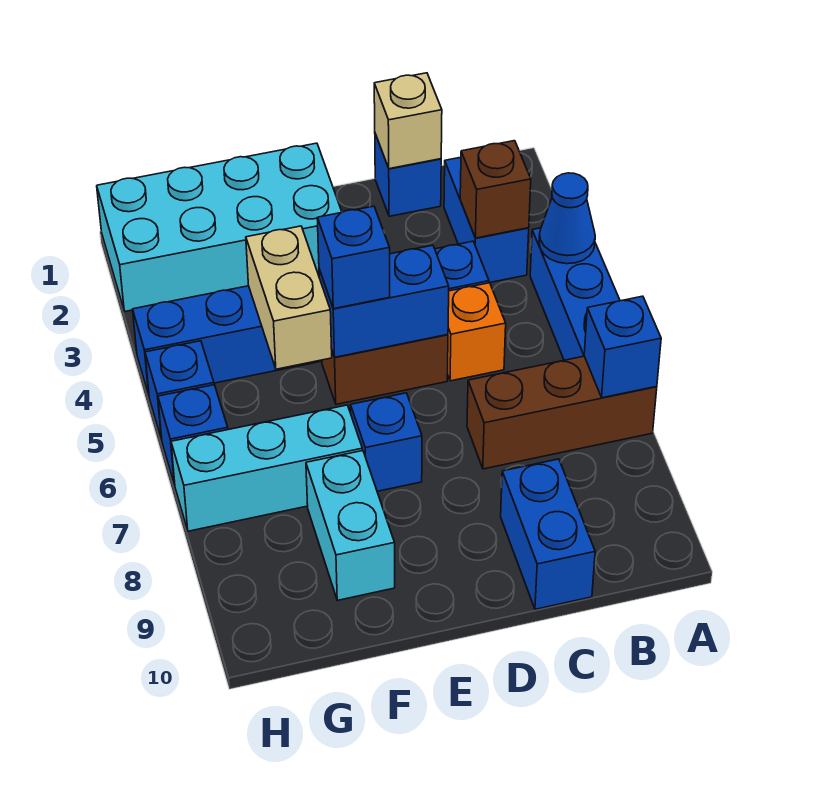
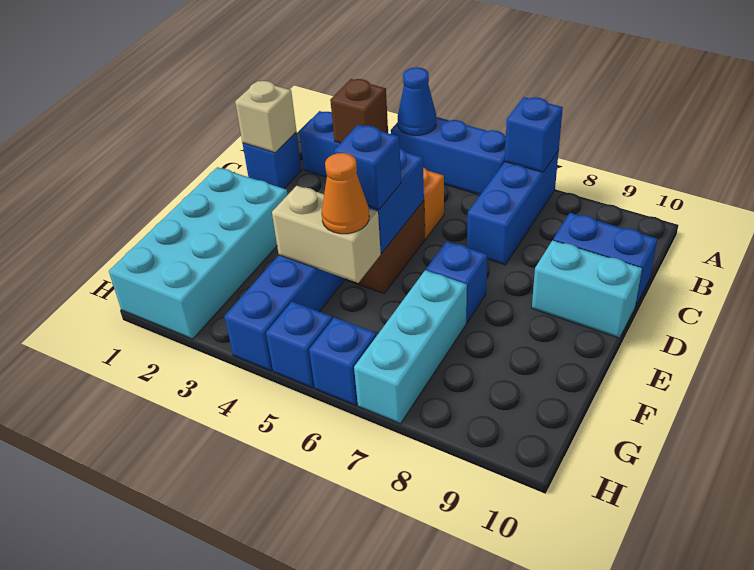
brown 1x3 brick [467,356,657,469] -> blue 1x3 brick [467,151,559,265]
none -> orange 1x1 cone [321,153,369,234]
cyan 1x2 brick [306,451,395,600] -> cyan 1x2 brick moved to [532,240,642,338]

